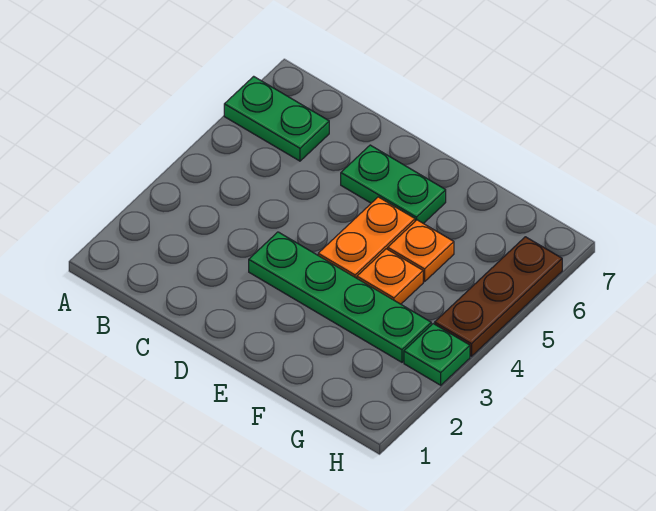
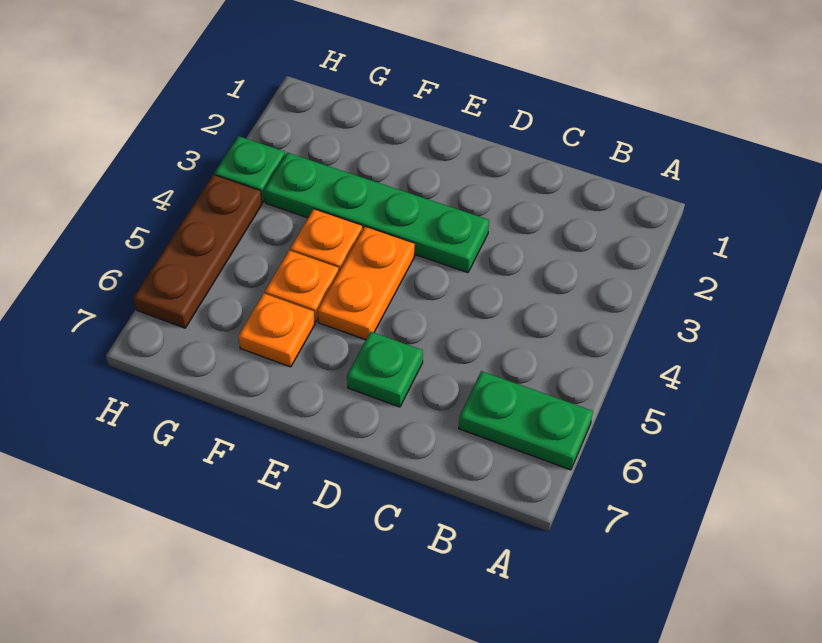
green 1x2 plate [341,145,446,224] -> green 1x1 plate [347,332,423,407]
none -> orange 1x1 plate [238,293,315,367]

